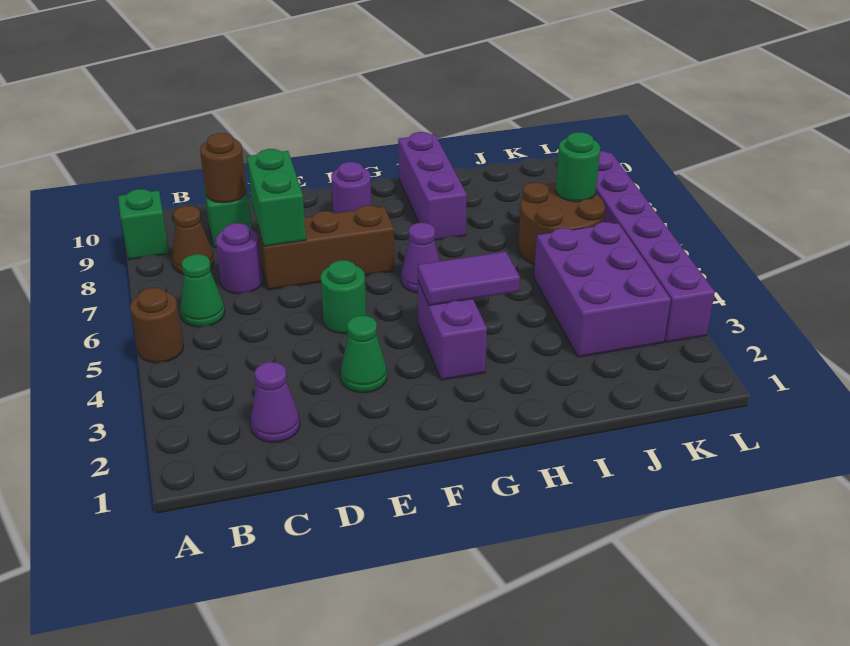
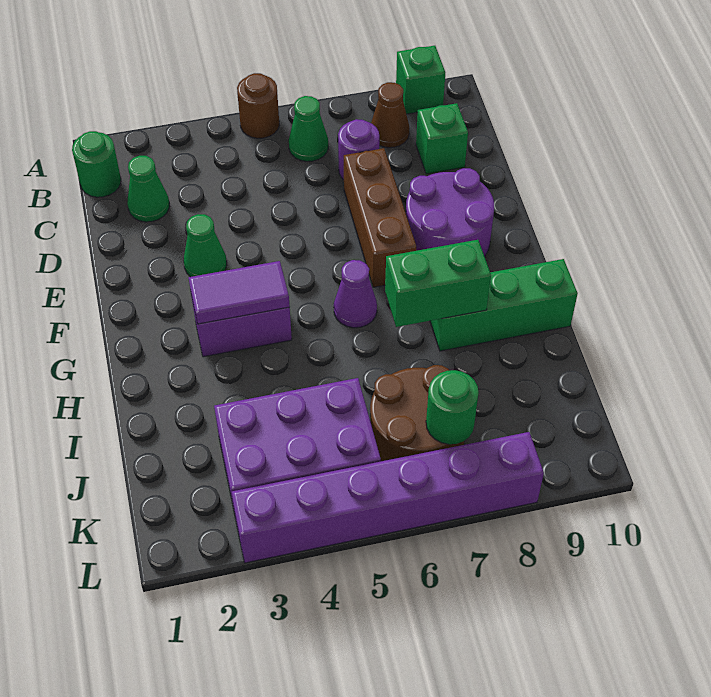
purple 1x1 cone [251,362,300,442] -> green 1x1 cone [127,156,169,222]
brown 1x1 round brick [200,133,246,203] -> none
green 1x2 brick [247,149,306,246] -> green 1x2 brick moved to [385,240,491,327]
green 1x1 round brick [321,260,366,334] -> green 1x1 round brick moved to [72,131,121,197]
purple 1x1 round brick [331,162,372,213] -> purple 2x2 round brick [406,168,494,257]
purple 1x2 tile [418,252,520,306] -> purple 1x2 tile turned to [189,261,290,324]
purple 1x3 brick [398,132,467,240] -> green 1x3 brick [430,259,578,351]

